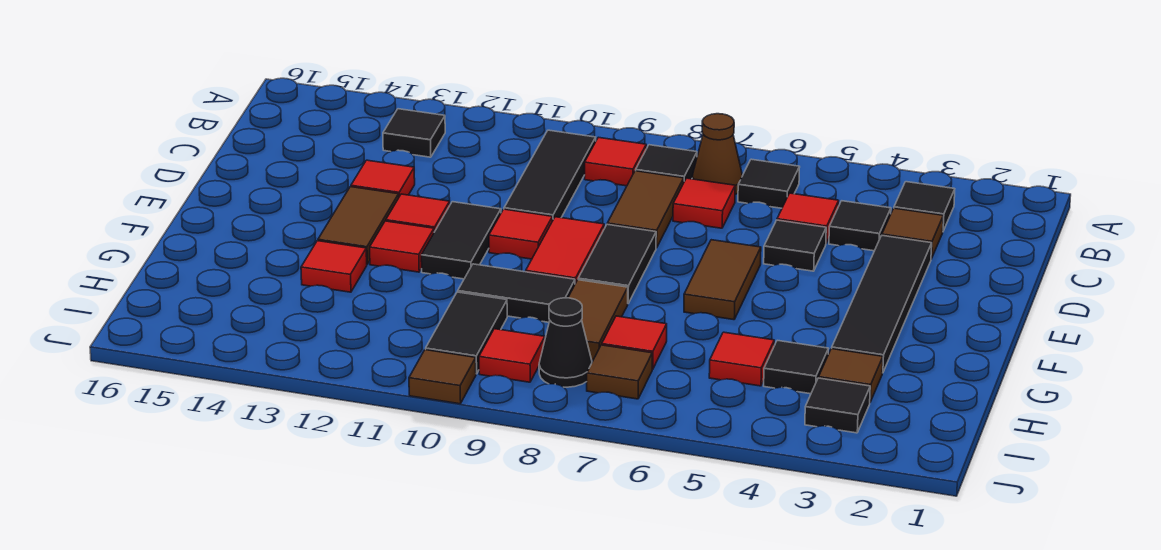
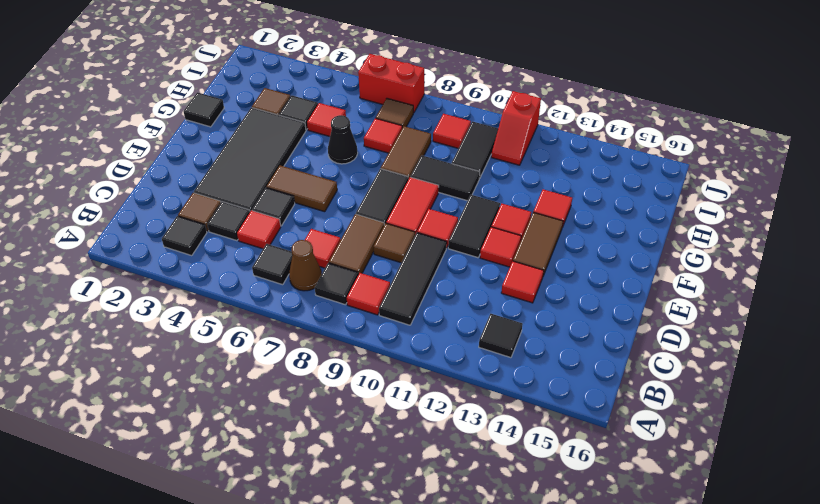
black 1x4 tile [832,236,932,373] -> black 2x4 tile [194,108,306,212]
brown 1x2 tile [684,240,761,320] -> brown 1x2 tile turned to [267,165,337,212]
black 1x1 tile [805,378,870,433] -> black 1x1 tile moved to [184,92,224,127]
black 1x1 cone [539,298,592,387] -> black 1x1 cone moved to [328,115,358,164]
none -> red 1x2 slope [491,91,541,165]
none -> red 1x2 brick [358,54,424,113]
brown 1x1 tile [409,350,476,404] -> brown 1x1 tile moved to [373,223,415,263]

